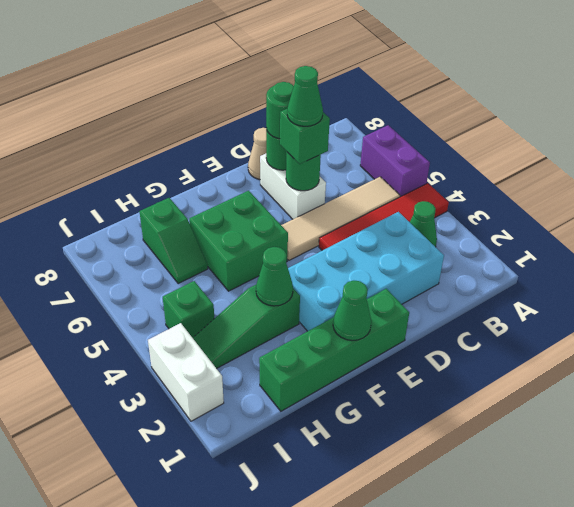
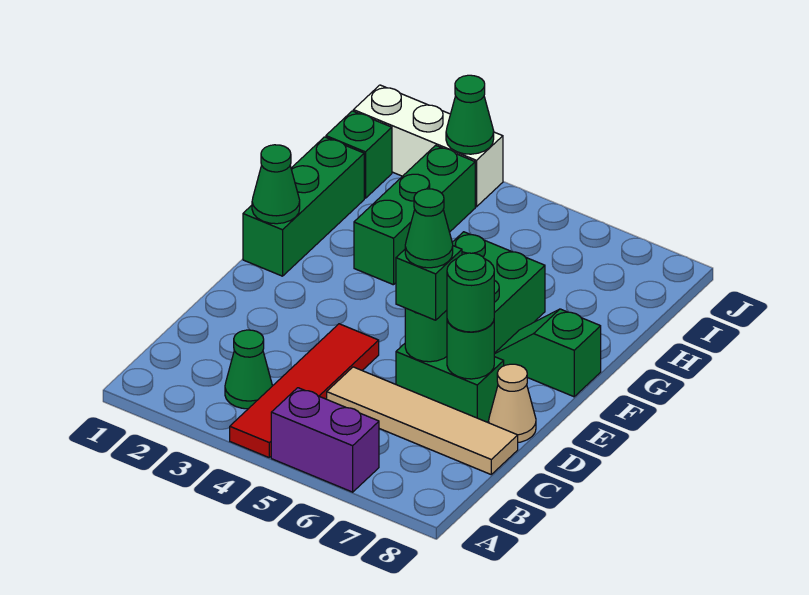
tan 1x4 tile [281,177,400,260] -> tan 1x4 tile turned to [327,367,518,474]
cyan 2x4 brick [288,212,444,331] -> none
white 1x2 brick [260,154,326,219] -> green 1x2 brick [396,344,504,422]
green 1x4 brick [259,289,409,411] -> green 1x3 brick [243,137,364,276]
green 1x3 slope [193,285,300,369] -> green 1x3 brick [354,145,475,285]
green 1x1 cone [256,247,293,306] -> green 1x1 cone moved to [446,75,494,154]
green 1x2 slope [139,198,208,284] -> green 1x2 slope moved to [494,309,601,397]
green 1x1 brick [163,281,214,338] -> green 1x1 brick moved to [326,111,392,198]
white 1x2 brick [148,323,224,421] -> white 1x3 brick [353,85,503,207]

